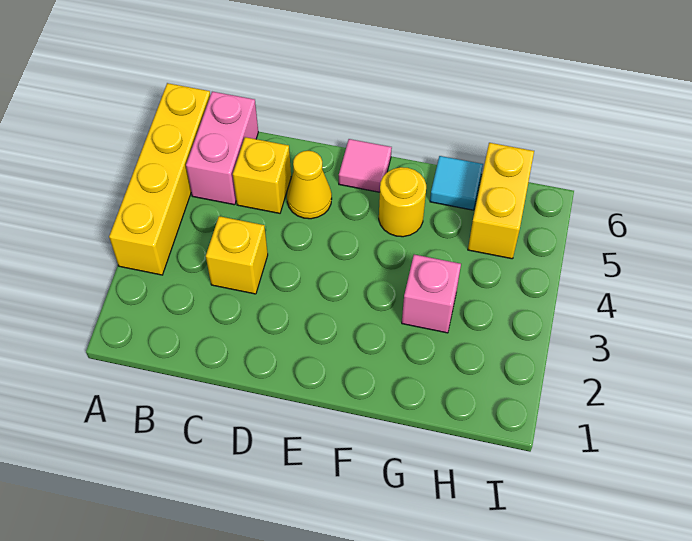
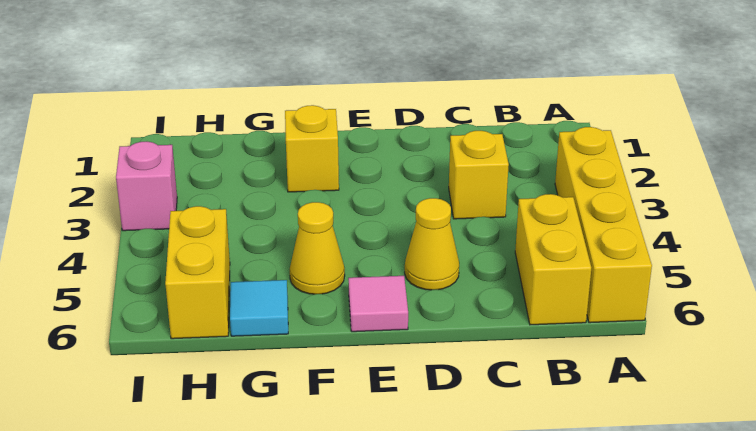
pink 1x2 brick [186,92,258,205] -> yellow 1x2 brick [515,194,591,325]
yellow 1x1 brick [233,137,291,213] -> yellow 1x1 brick moved to [285,105,339,192]
yellow 1x1 round brick [379,167,426,237] -> yellow 1x1 cone [290,202,345,294]
pink 1x1 brick [402,255,461,333] -> pink 1x1 brick moved to [116,142,177,231]

